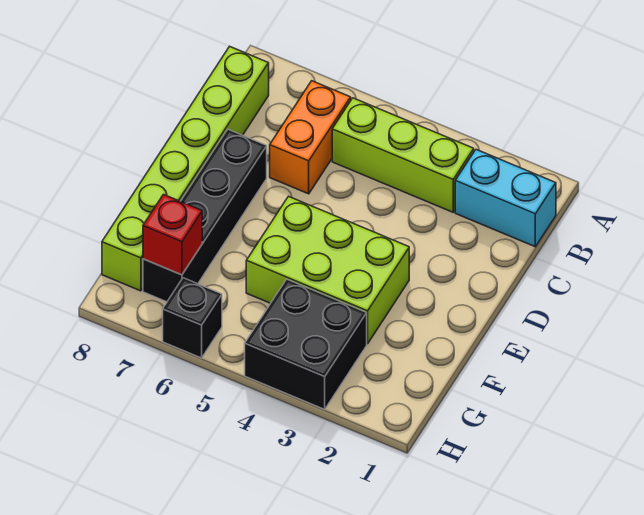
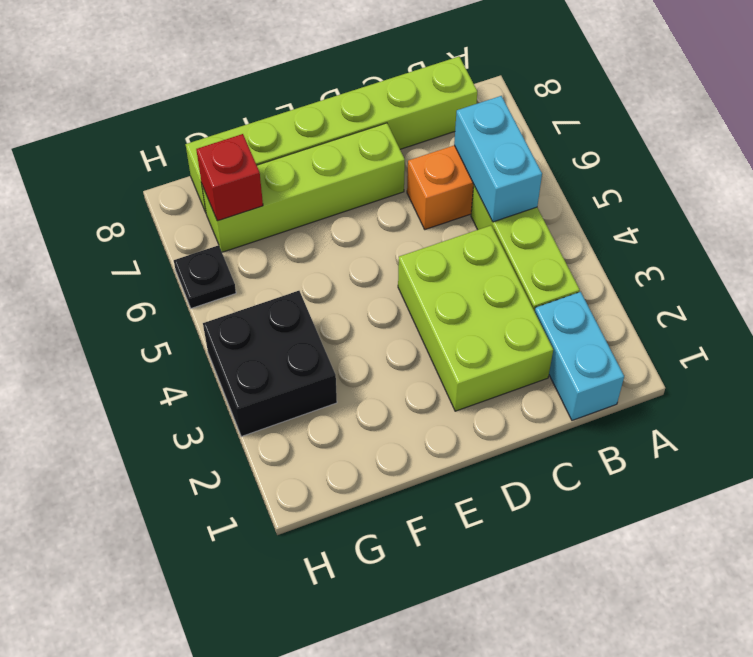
none -> cyan 1x2 brick [454,96,542,222]
black 1x4 brick [143,129,267,302] -> lime 1x4 brick [202,123,405,252]
lime 2x3 brick [246,196,409,344] -> lime 2x3 brick moved to [398,225,553,411]
black 1x1 brick [163,278,222,358] -> black 1x1 plate [174,245,236,308]

